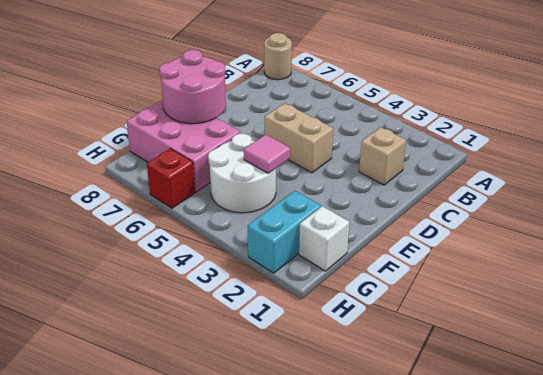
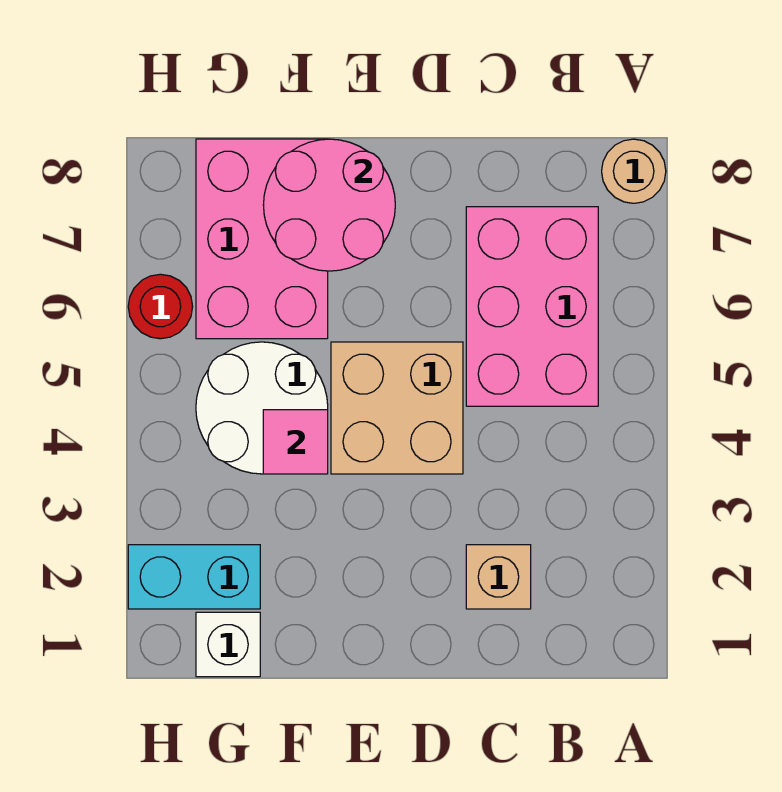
none -> pink 2x3 brick [466,207,598,406]
tan 1x2 brick [265,103,333,173] -> tan 2x2 brick [331,342,463,474]
red 1x1 brick [147,149,195,208] -> red 1x1 round brick [128,274,193,339]

